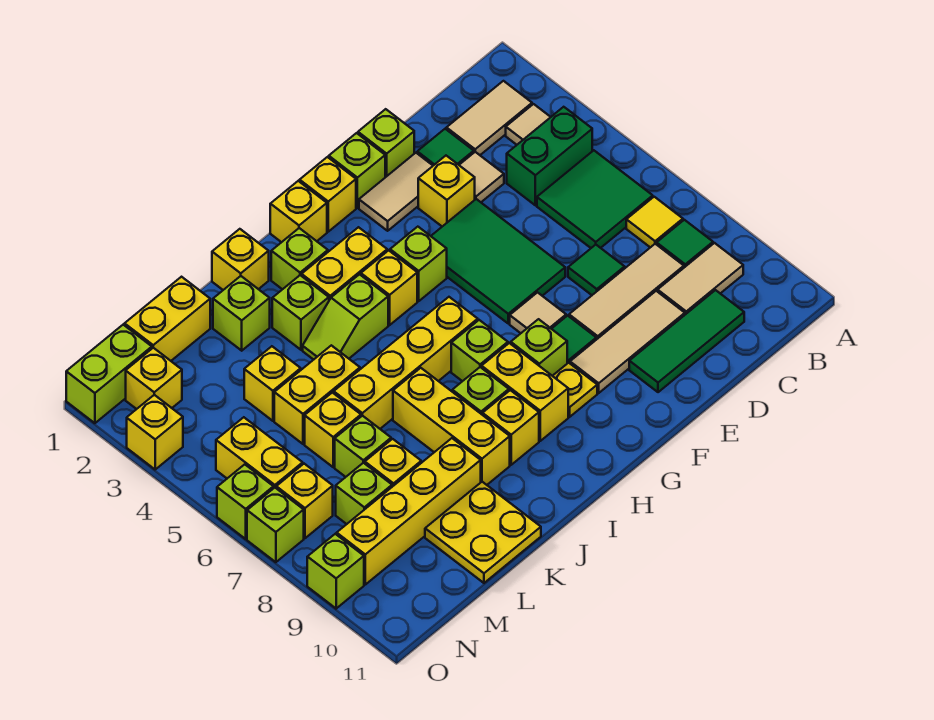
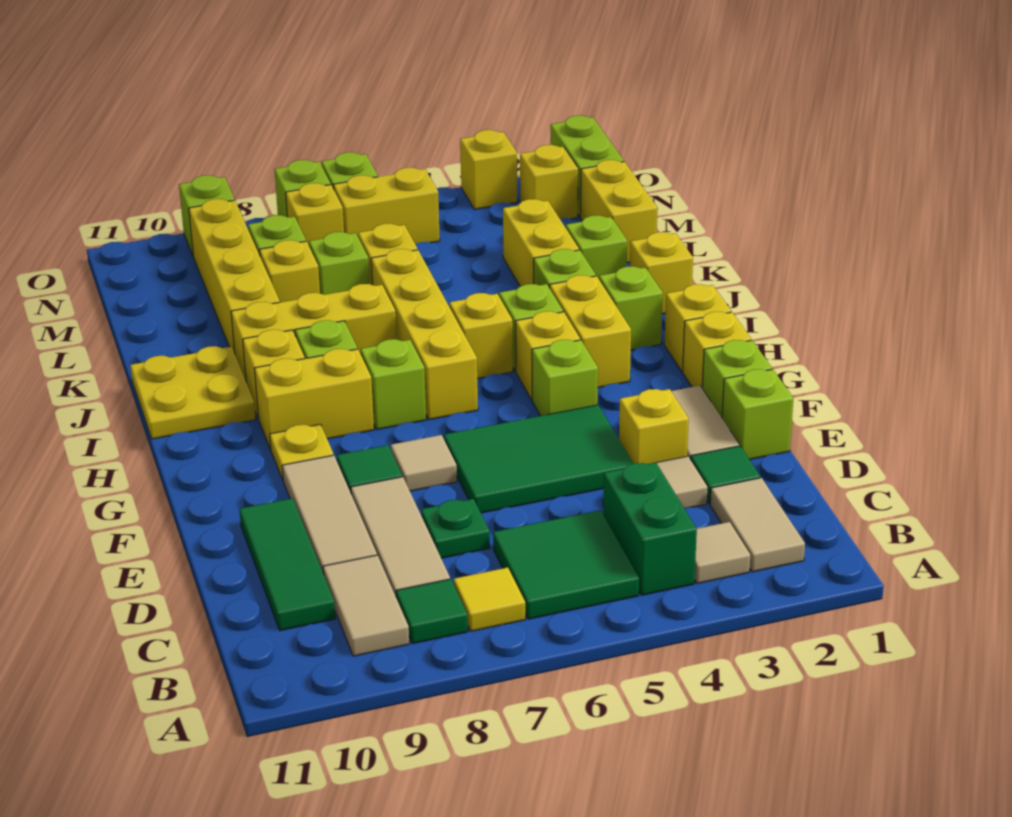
green 1x1 tile [568,245,625,295] -> green 1x1 plate [421,499,490,558]
lime 1x1 brick [511,319,567,376] -> none
yellow 1x2 brick [274,345,360,444] -> yellow 1x2 brick moved to [503,199,579,286]
yellow 2x2 plate [425,482,541,583] -> yellow 2x2 plate moved to [130,346,256,439]
yellow 1x1 brick [244,346,301,421] -> yellow 1x1 brick moved to [449,293,513,379]

